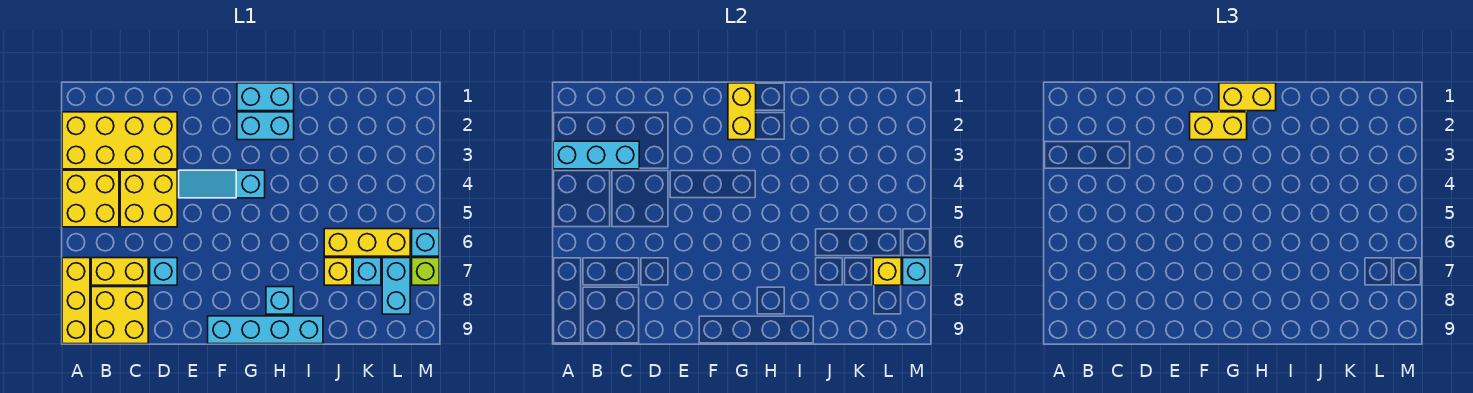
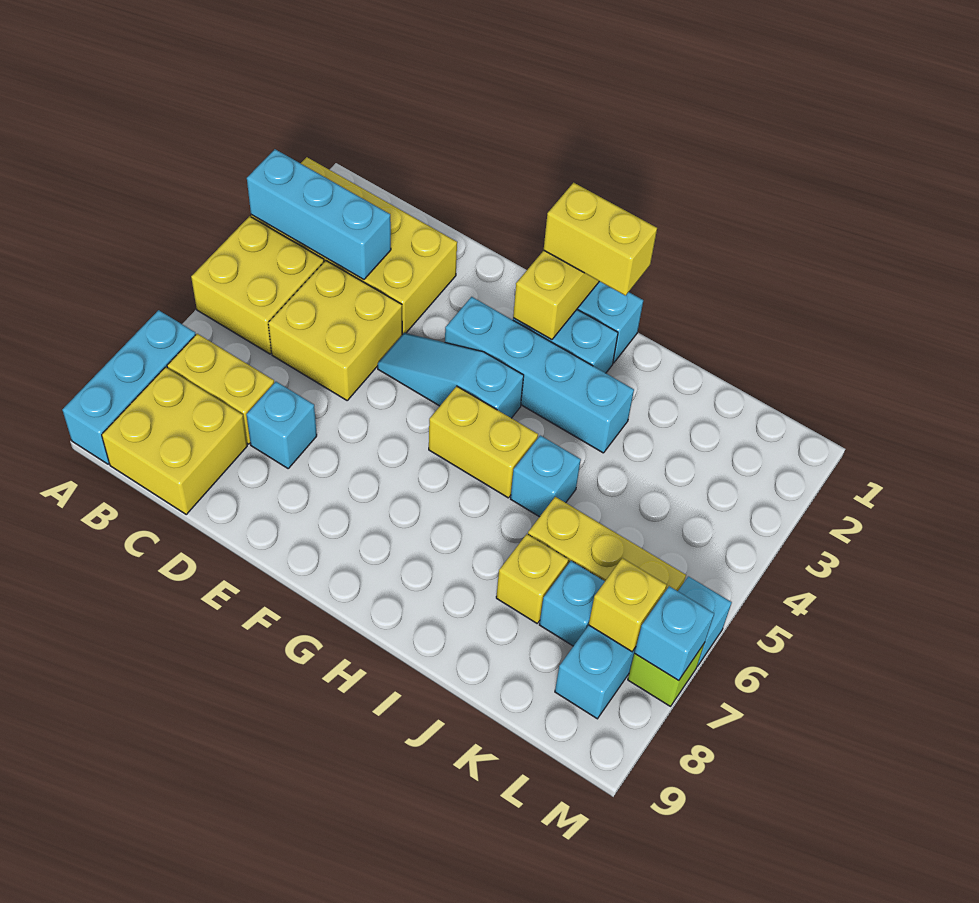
yellow 1x3 brick [62,258,90,344] -> cyan 1x3 brick [62,310,196,464]
yellow 1x2 brick [1190,112,1247,140] -> yellow 1x2 brick moved to [429,386,538,498]
cyan 1x4 brick [208,316,323,344] -> cyan 1x4 brick moved to [445,297,634,453]
cyan 1x1 brick [266,287,294,314] -> cyan 1x1 brick moved to [511,435,581,517]

